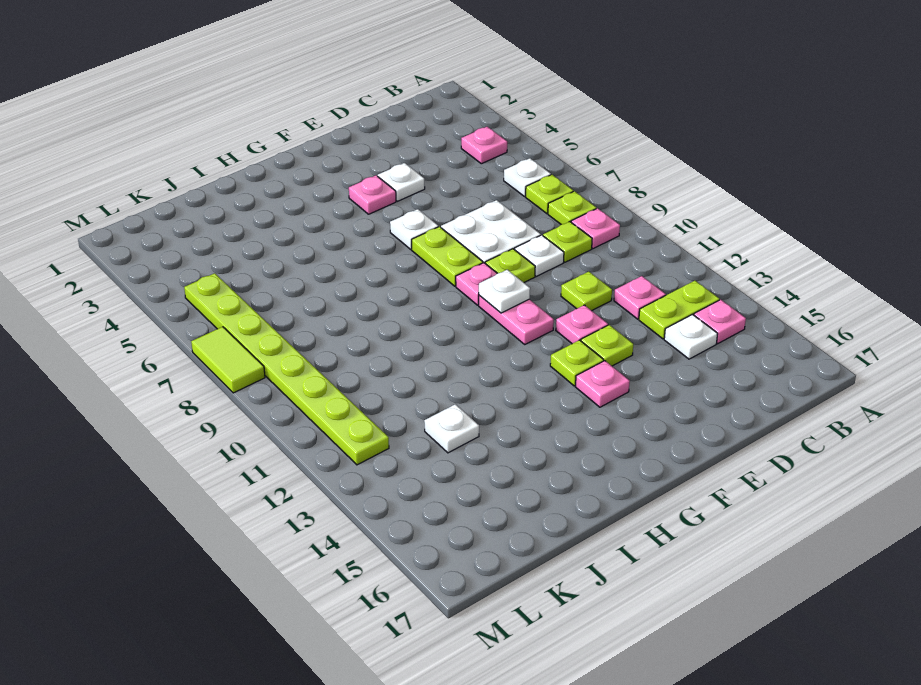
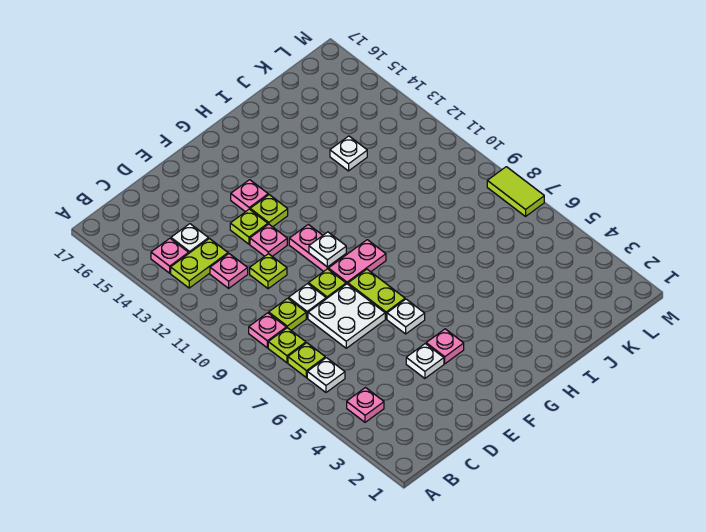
pink 1x1 plate [456,263,497,305] -> pink 1x2 plate [328,240,386,284]
lime 1x8 plate [184,273,389,465] -> none

